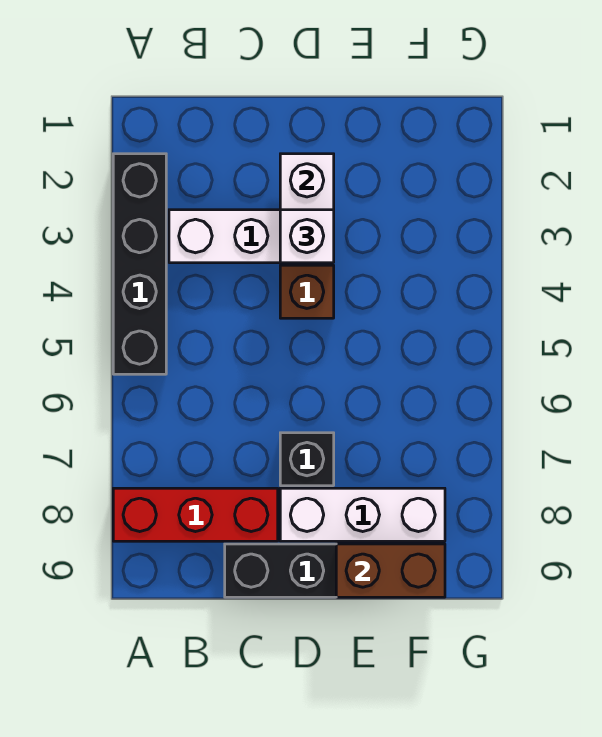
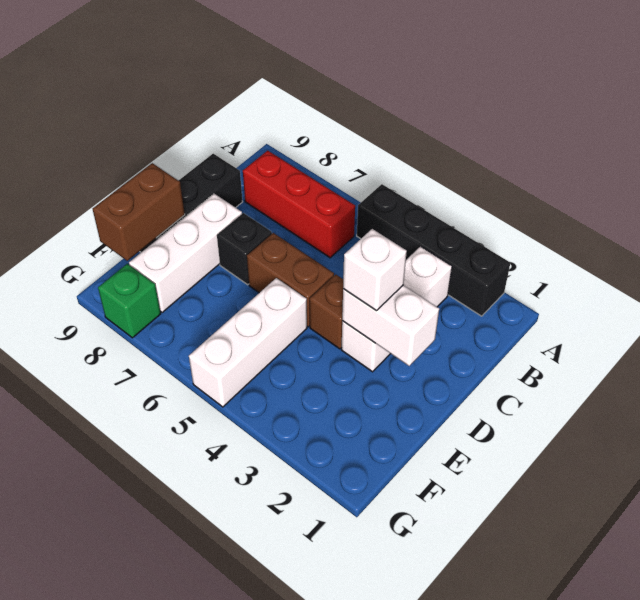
red 1x3 brick [113,488,278,541] -> red 1x3 brick turned to [243,151,355,258]
none -> brown 1x2 brick [247,233,334,327]
none -> white 1x3 brick [189,278,307,407]
none -> green 1x1 brick [98,264,161,338]

